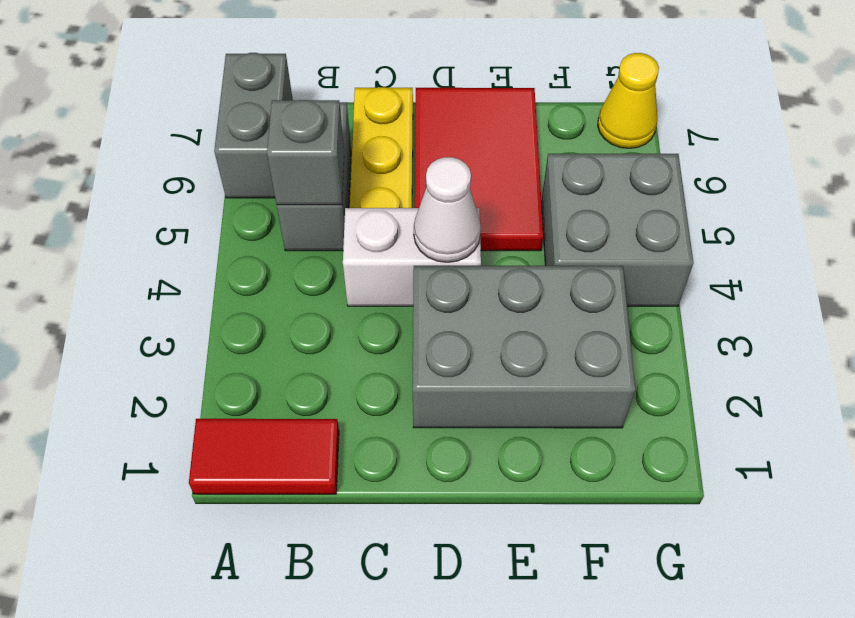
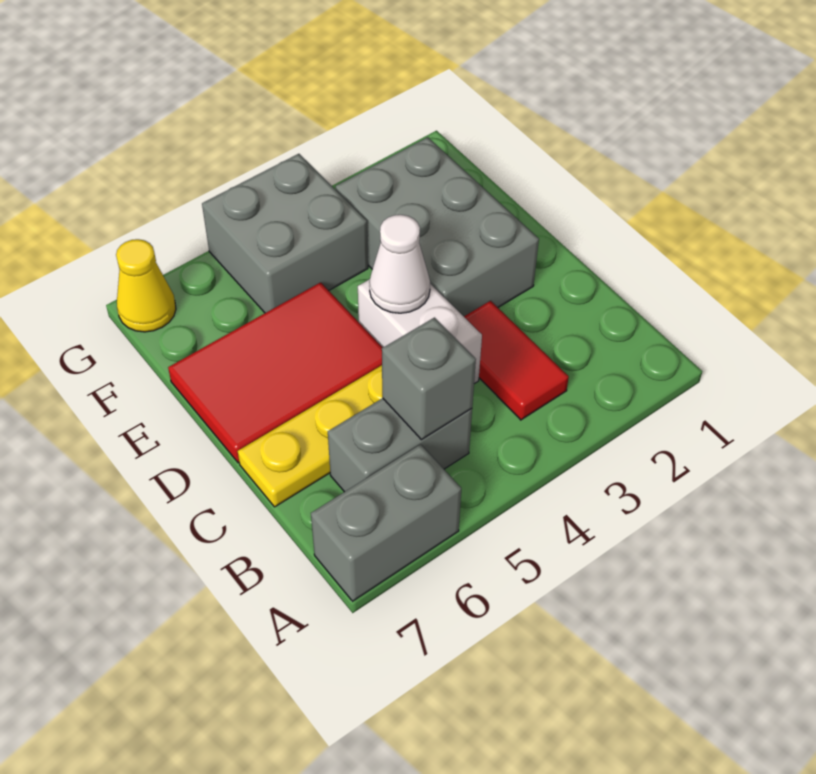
red 1x2 tile [189,419,339,494] -> red 1x2 tile moved to [464,301,569,420]

